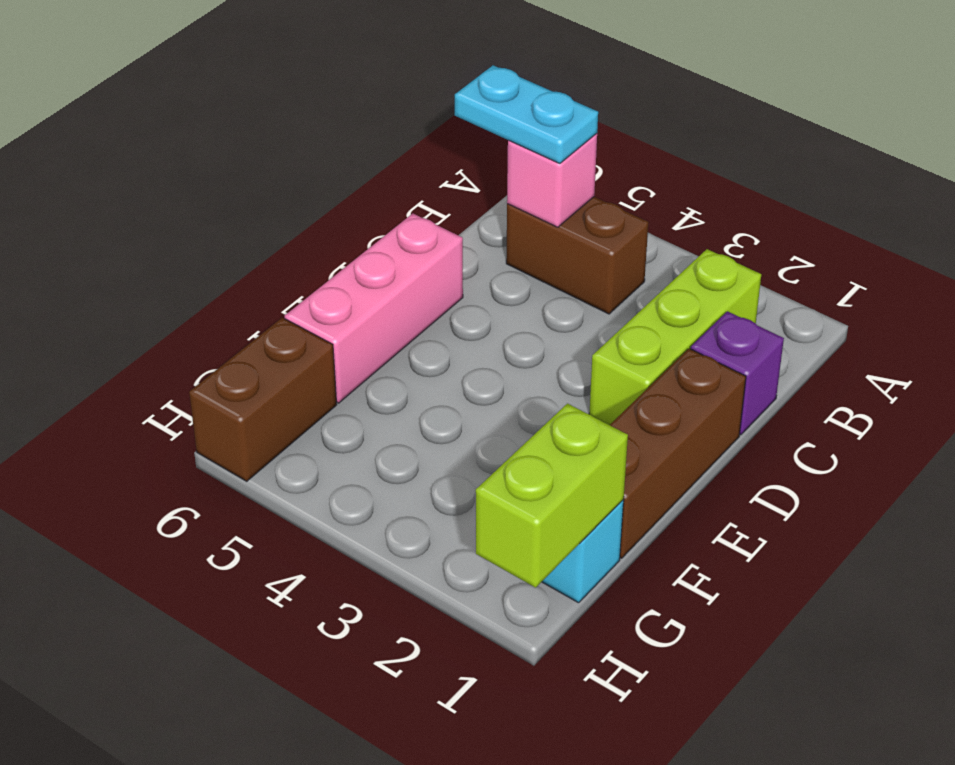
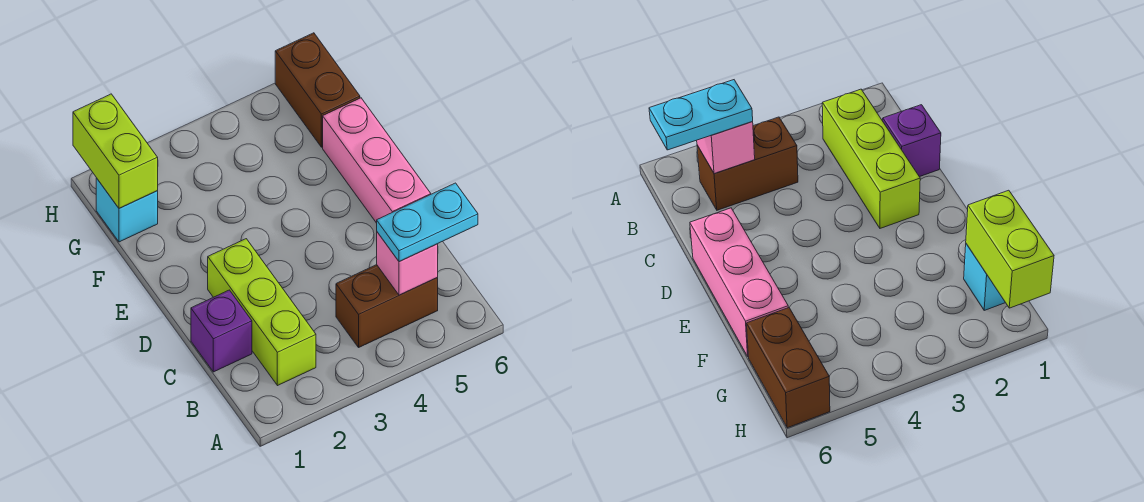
brown 1x3 brick [610,349,746,558] -> none

